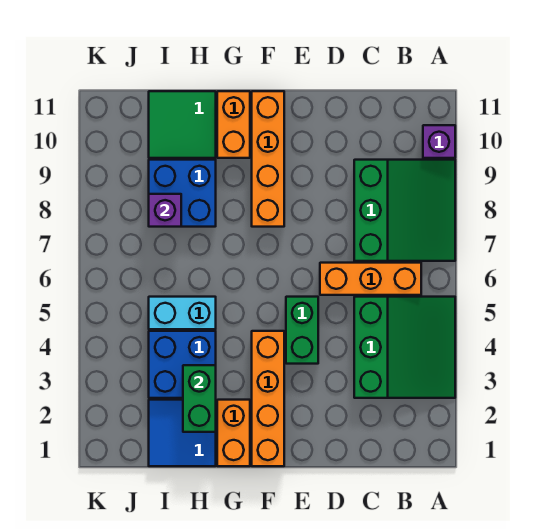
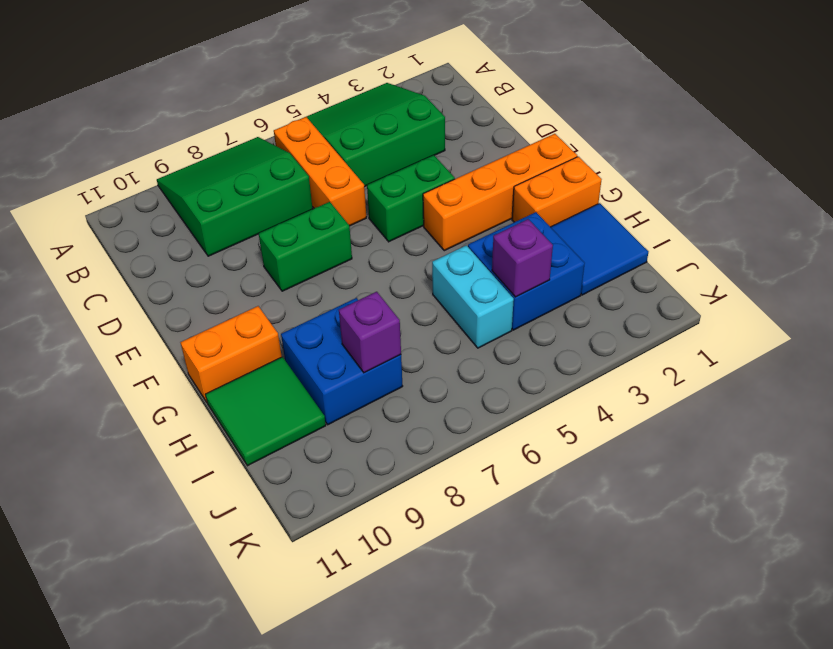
purple 1x1 brick [423,125,455,158] -> purple 1x1 brick moved to [492,219,553,297]
orange 1x4 brick [252,91,284,227] -> none
green 1x2 brick [183,365,216,432] -> green 1x2 brick moved to [259,202,352,291]

